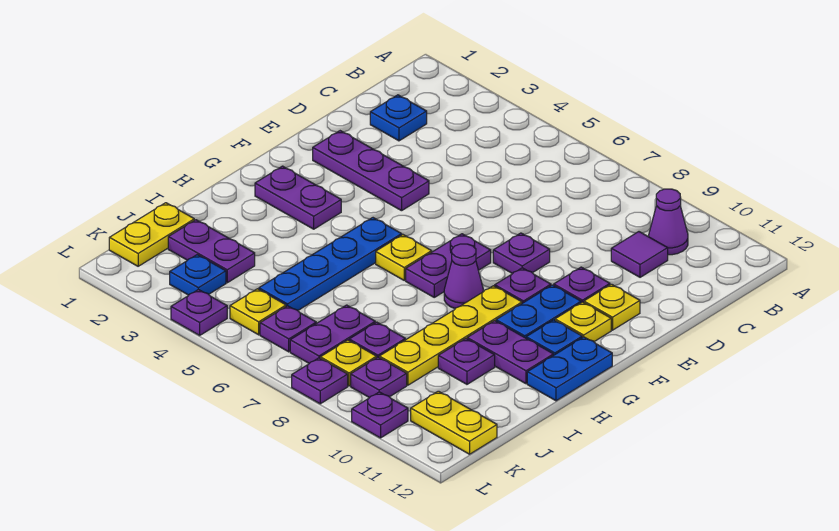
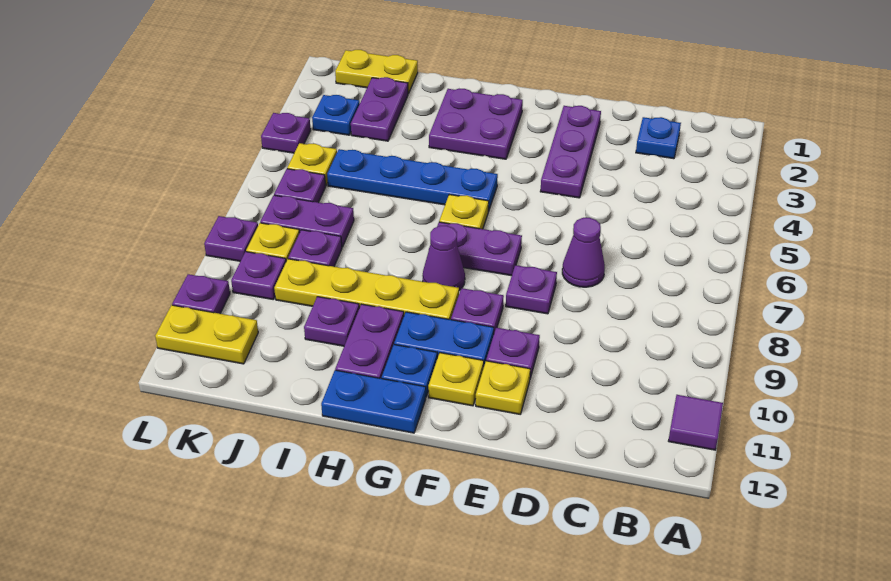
purple 1x1 cone [649,189,688,255] -> purple 1x1 cone moved to [562,218,605,287]
purple 1x1 tile [611,232,668,277] -> purple 1x1 tile moved to [669,395,723,450]
purple 1x2 plate [255,166,341,229] -> purple 2x2 plate [429,89,523,159]
yellow 1x2 plate [411,391,497,454] -> yellow 1x2 plate turned to [155,305,258,364]

